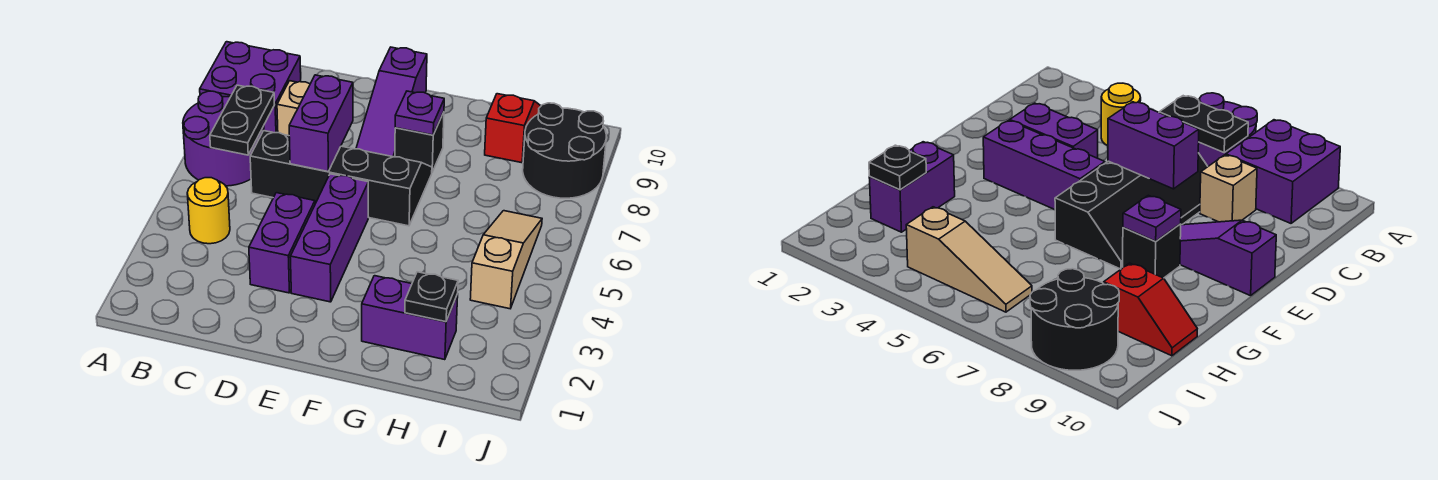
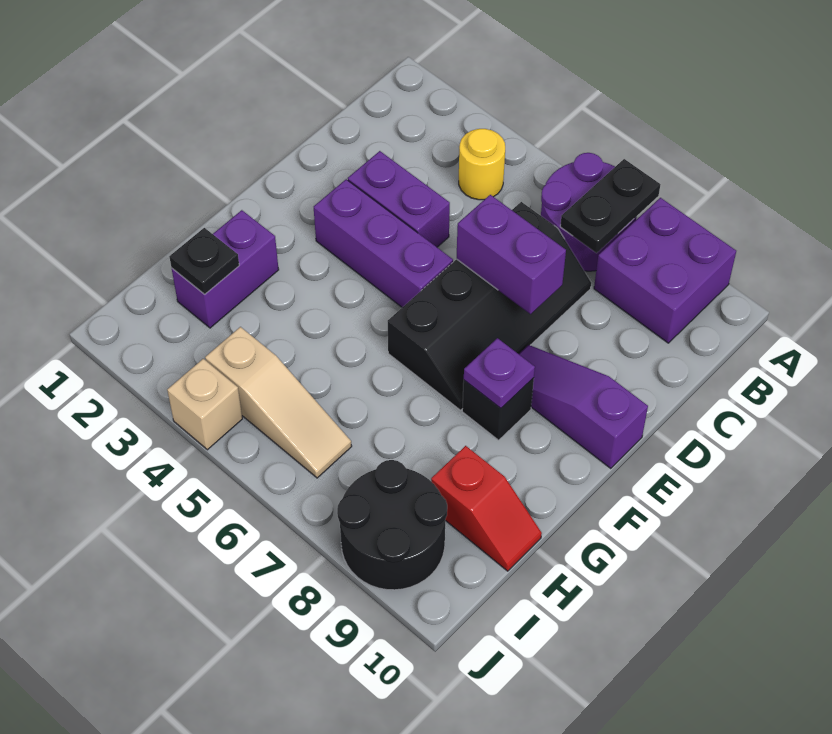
black 1x2 plate [210,85,275,155] -> black 1x2 plate turned to [560,159,660,253]
tan 1x1 brick [277,81,310,136] -> tan 1x1 brick moved to [167,359,242,450]

